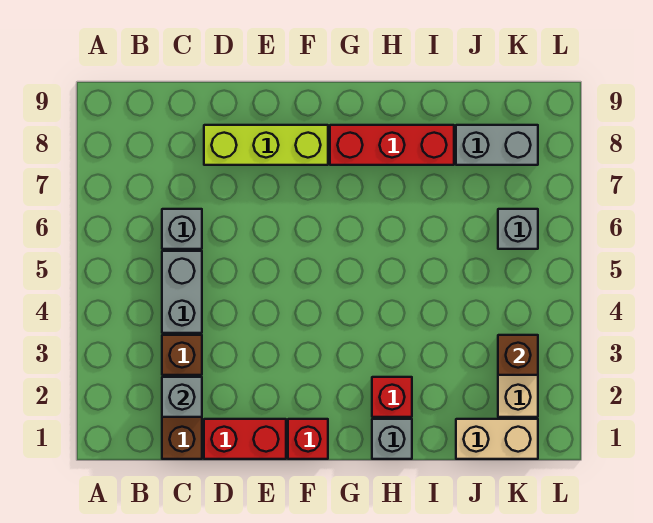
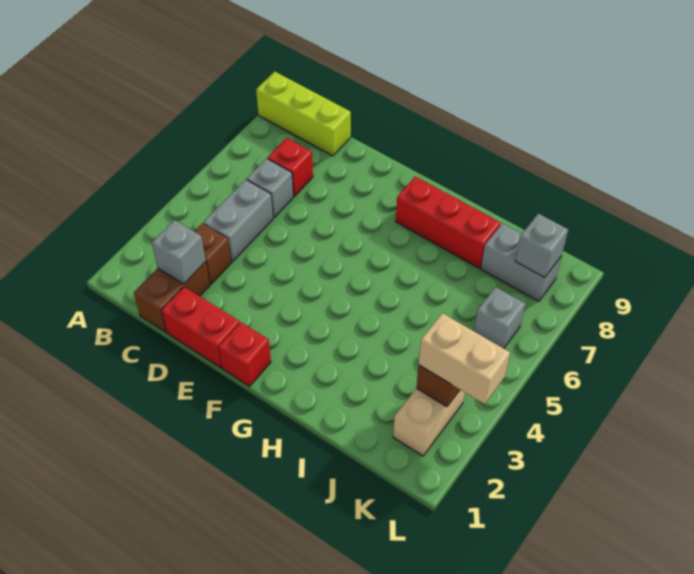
lime 1x3 brick [204,125,328,165] -> lime 1x3 brick moved to [256,72,351,156]
grey 1x1 brick [372,419,412,459] -> grey 1x1 brick moved to [515,214,568,278]
red 1x1 brick [372,377,412,417] -> red 1x1 brick moved to [268,138,313,196]
tan 1x2 brick [456,419,538,459] -> tan 1x2 brick moved to [419,313,510,404]

